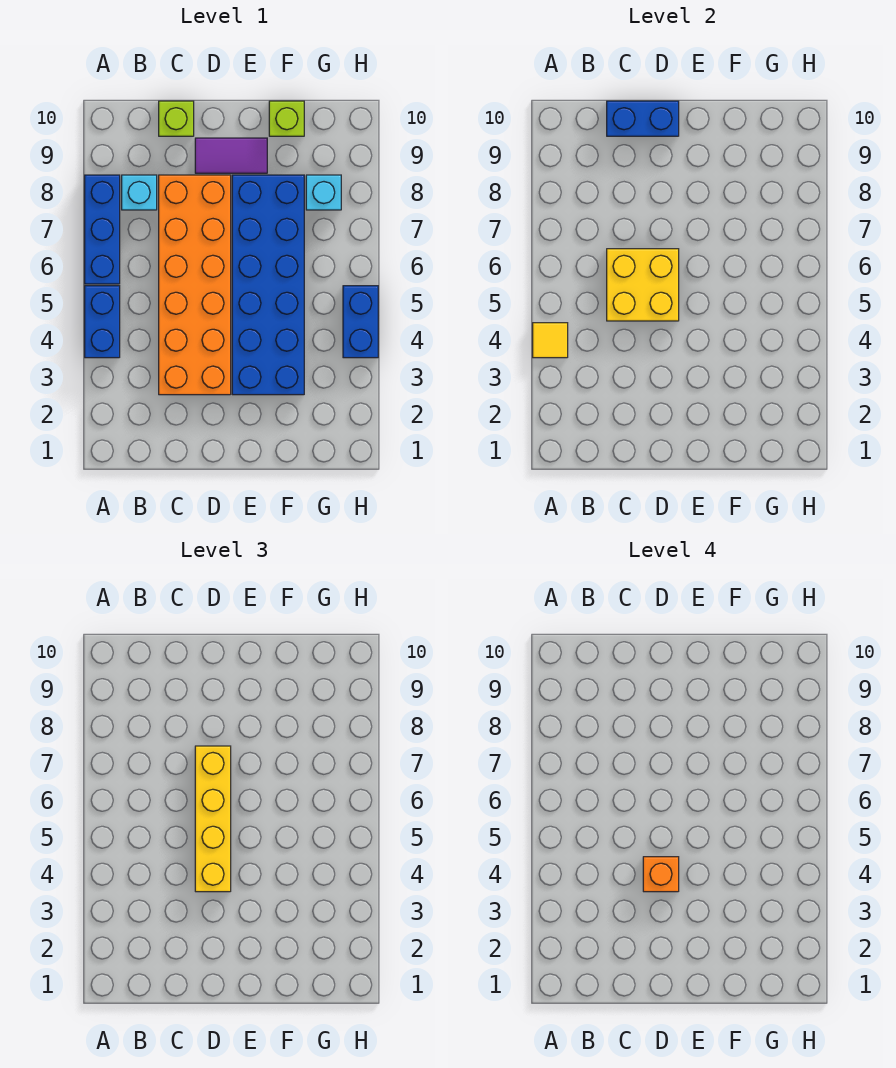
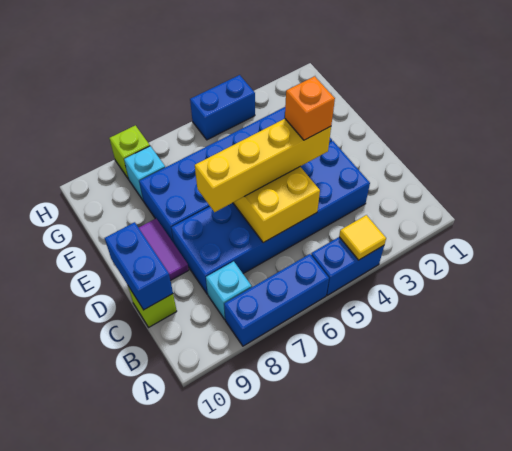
orange 2x6 brick [159,175,231,395] -> blue 2x6 brick [171,141,370,294]
lime 1x1 brick [269,101,304,136] -> lime 1x1 brick moved to [110,125,150,179]

